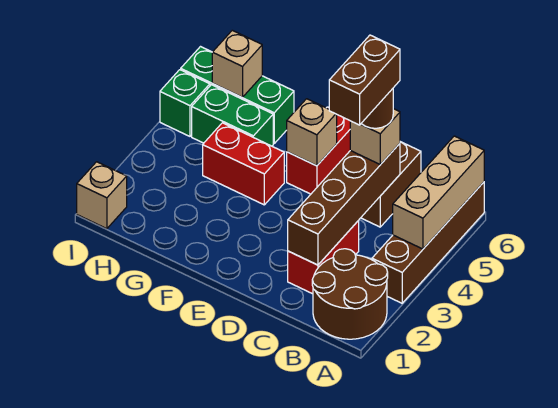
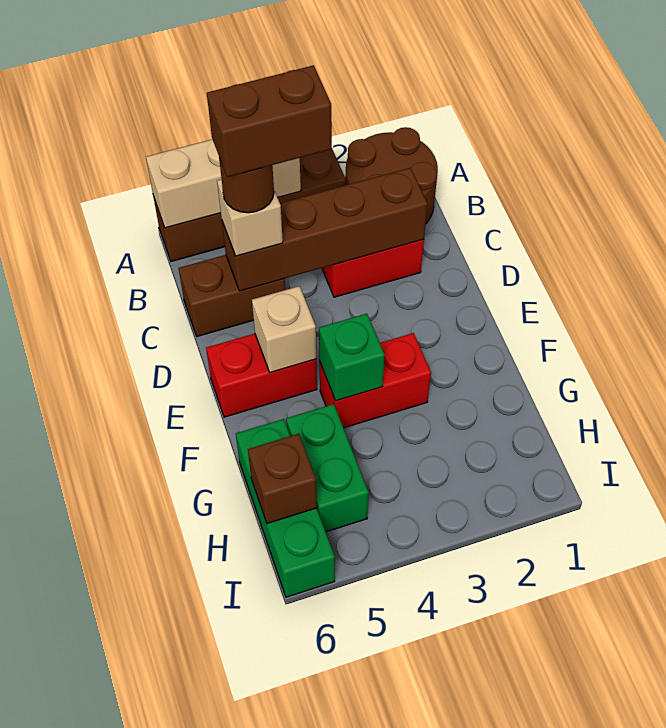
red 1x2 brick [203,123,284,205] -> red 1x2 brick turned to [320,333,431,428]
tan 1x1 brick [212,30,262,97] -> brown 1x1 brick [248,434,317,523]
tan 1x1 brick [77,162,127,229] -> none
green 1x1 brick [160,70,210,136] -> green 1x1 brick moved to [319,314,385,401]

